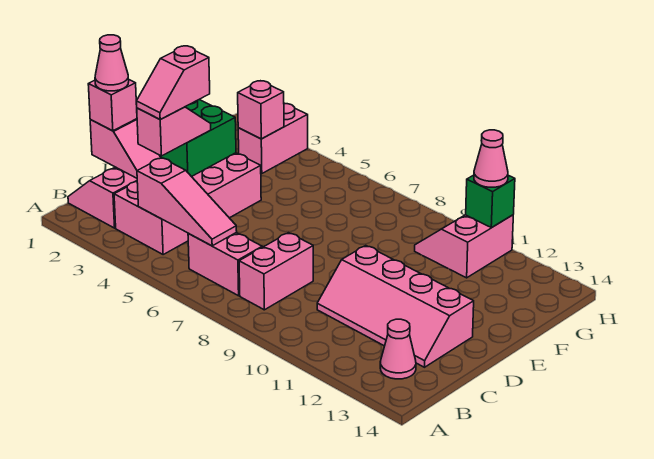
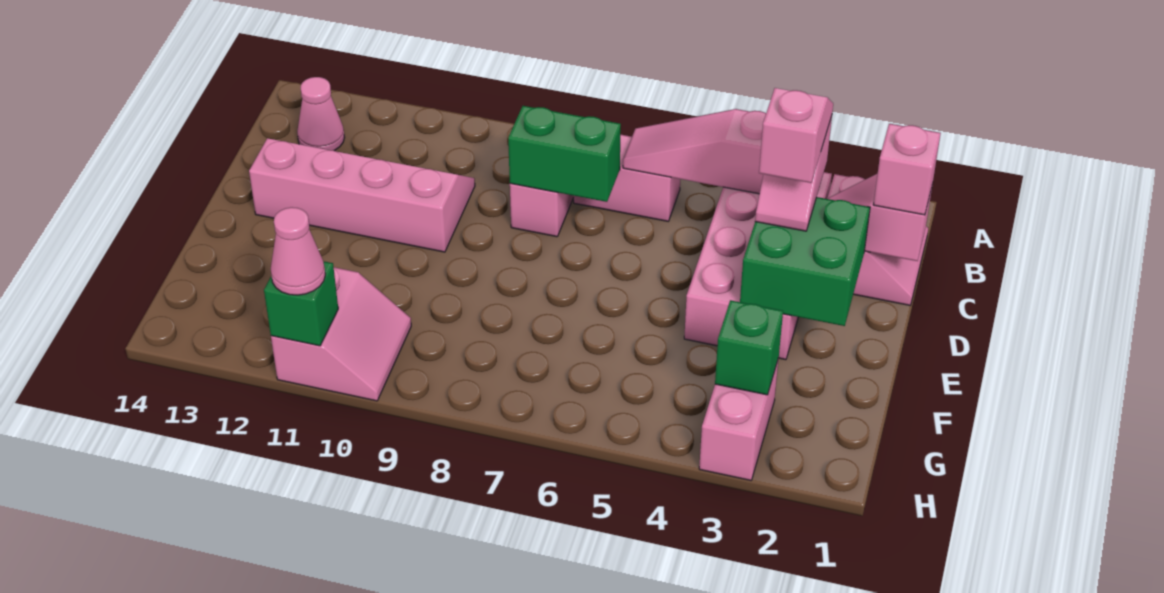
pink 1x1 cone [95,35,129,91] -> none
none -> green 1x2 brick [508,106,621,202]
pink 1x1 brick [238,81,284,139] -> green 1x1 brick [715,300,783,395]

